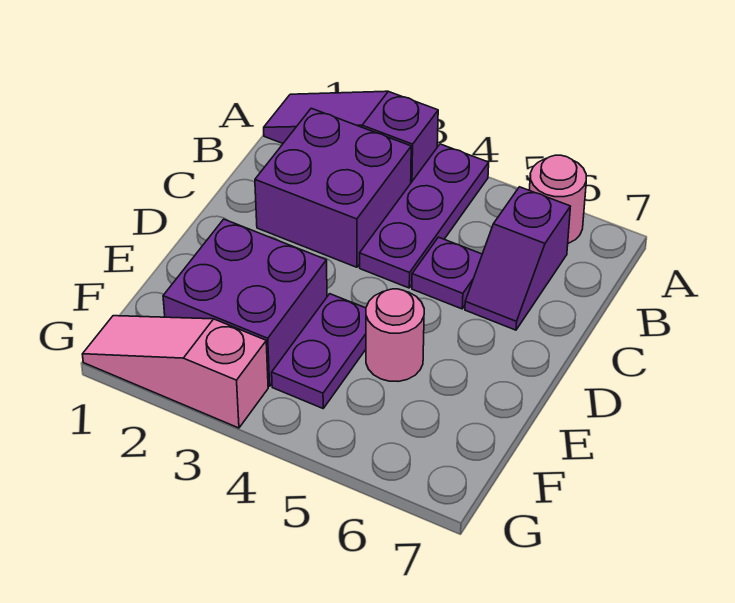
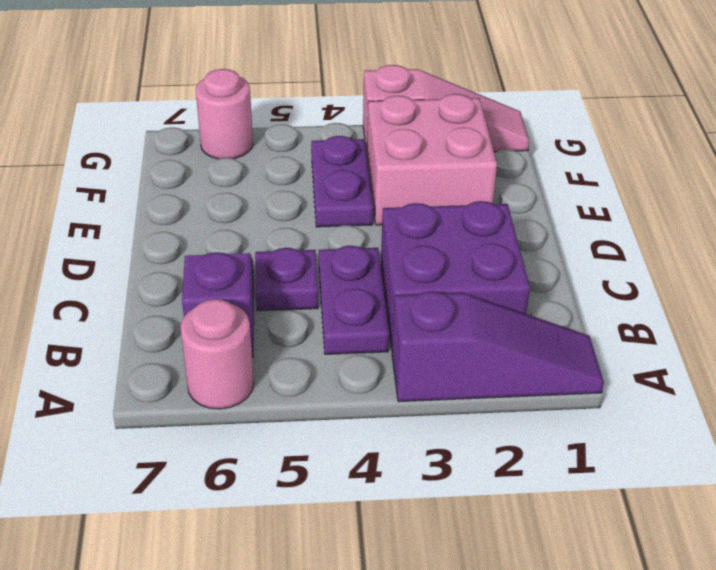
purple 1x3 plate [360,144,489,288] -> purple 1x2 plate [319,246,389,354]
purple 2x2 brick [163,219,327,386] -> pink 2x2 brick [367,94,497,225]
pink 1x1 round brick [366,289,424,382] -> pink 1x1 round brick moved to [196,69,253,159]

